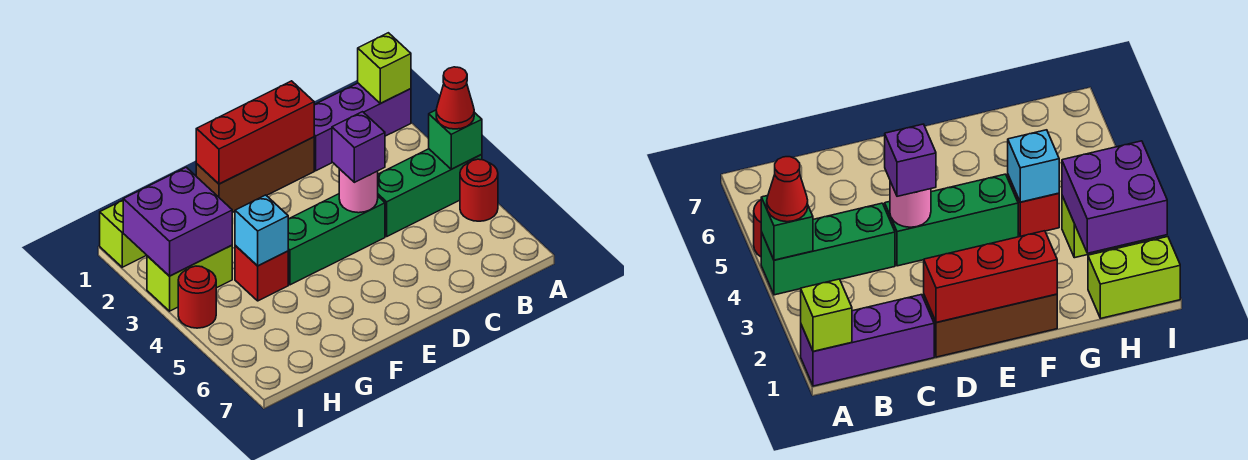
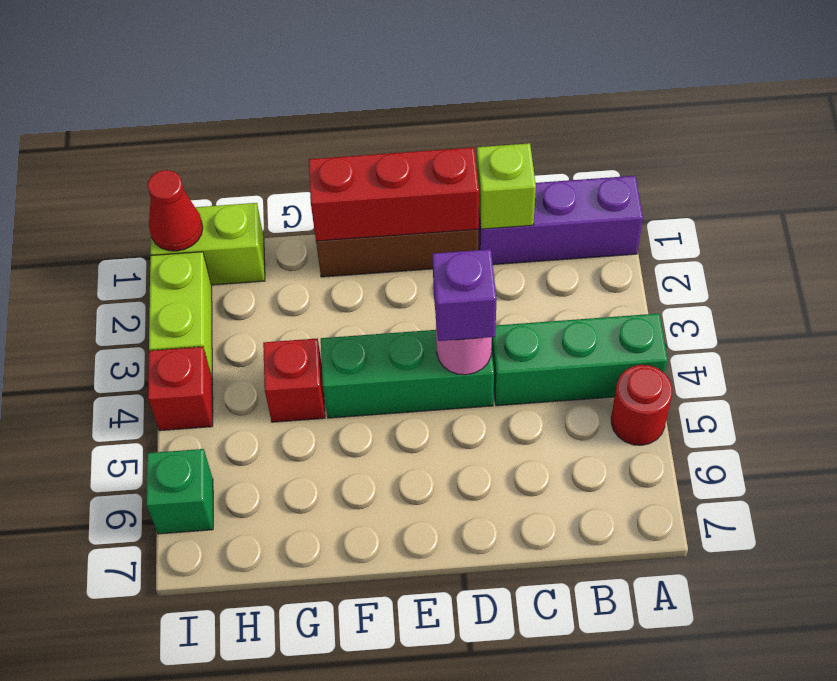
lime 1x1 brick [358,33,411,103] -> lime 1x1 brick moved to [477,143,536,229]
green 1x1 brick [429,110,482,169] -> green 1x1 brick moved to [146,449,213,534]
red 1x1 cone [436,67,474,129] -> red 1x1 cone moved to [148,170,203,251]
cyan 1x1 brick [235,195,288,266] -> none
purple 2x2 brick [123,167,232,276] -> none
lime 1x2 brick [147,245,232,311] -> lime 1x2 brick turned to [149,252,212,377]
red 1x1 round brick [178,266,216,328] -> red 1x1 brick [148,347,213,431]

